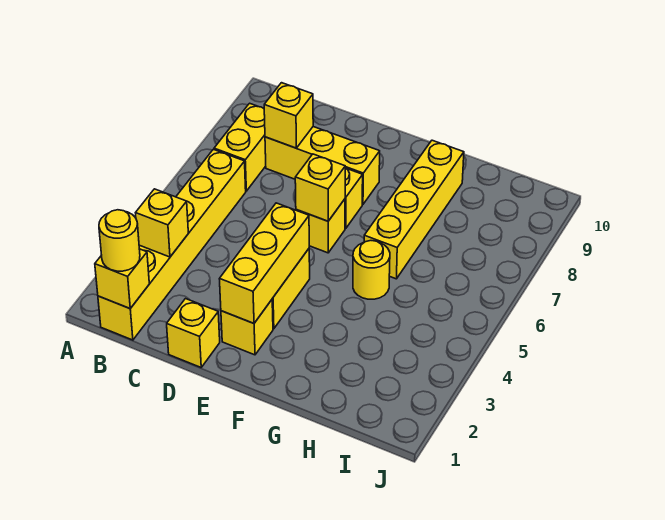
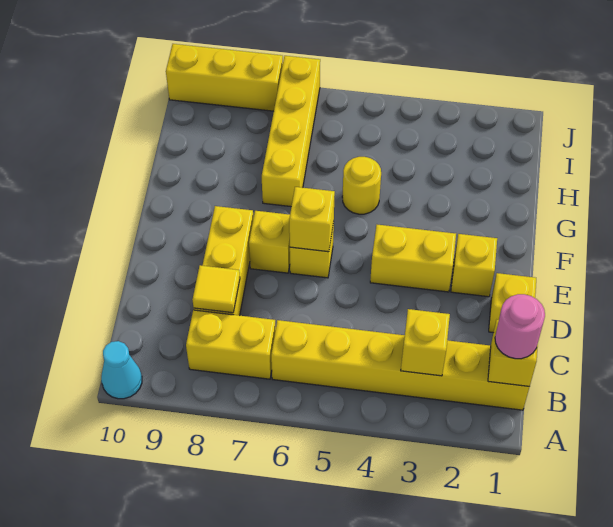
none -> cyan 1x1 cone [101,341,142,399]
yellow 1x1 round brick [99,210,140,271] -> pink 1x1 round brick [495,294,545,359]
yellow 1x1 brick [264,83,313,148] -> yellow 1x1 tile [192,265,240,313]
yellow 1x3 brick [220,203,309,323] -> yellow 1x3 brick moved to [166,44,283,111]
yellow 1x4 brick [364,140,464,279] -> yellow 1x4 brick turned to [262,56,320,207]

